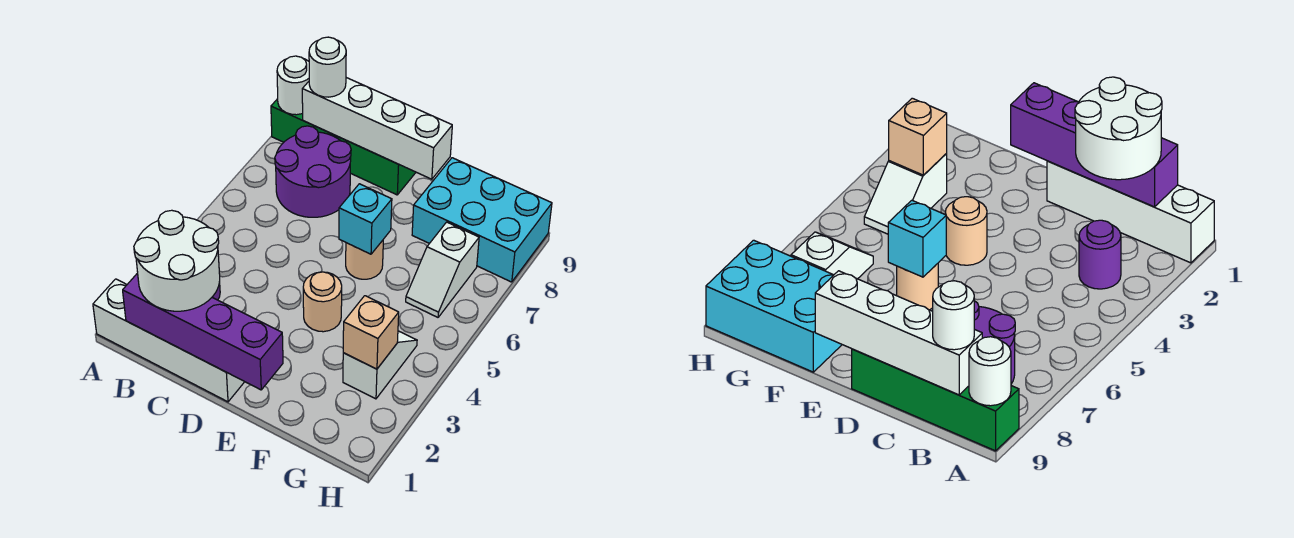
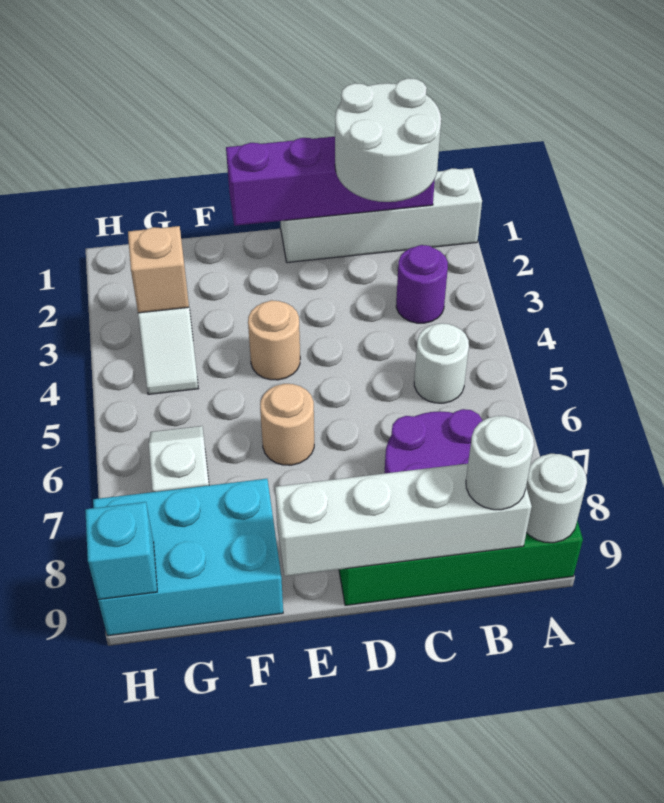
none -> white 1x1 round brick [414,323,469,403]
cyan 1x1 brick [339,184,392,254] -> cyan 1x1 brick moved to [85,502,157,600]

